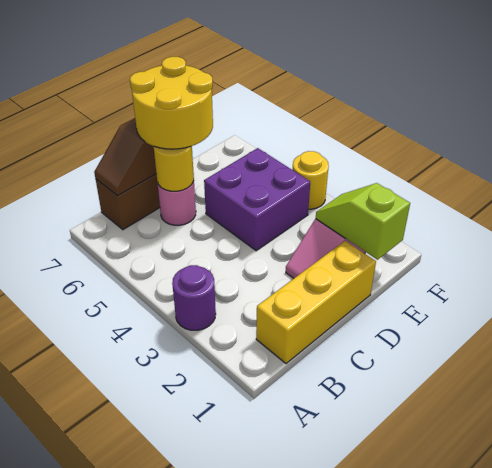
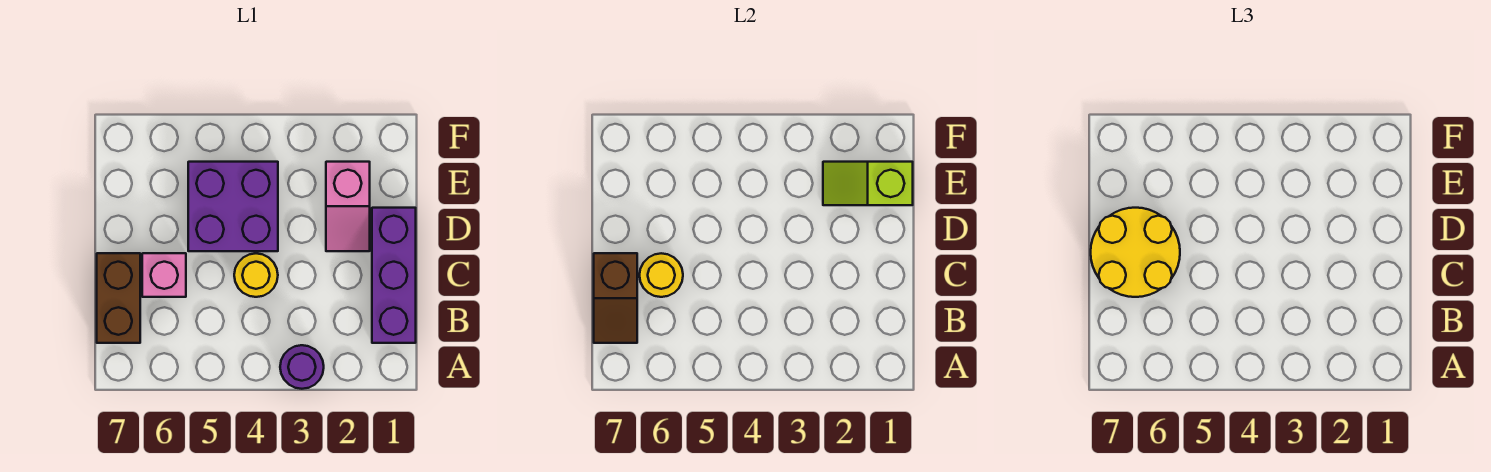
yellow 1x3 brick [256,241,376,364] -> purple 1x3 brick [372,208,416,343]
pink 1x1 round brick [157,181,196,225] -> pink 1x1 brick [142,253,186,297]
yellow 1x1 round brick [293,151,329,209] -> yellow 1x1 round brick moved to [234,253,278,297]

